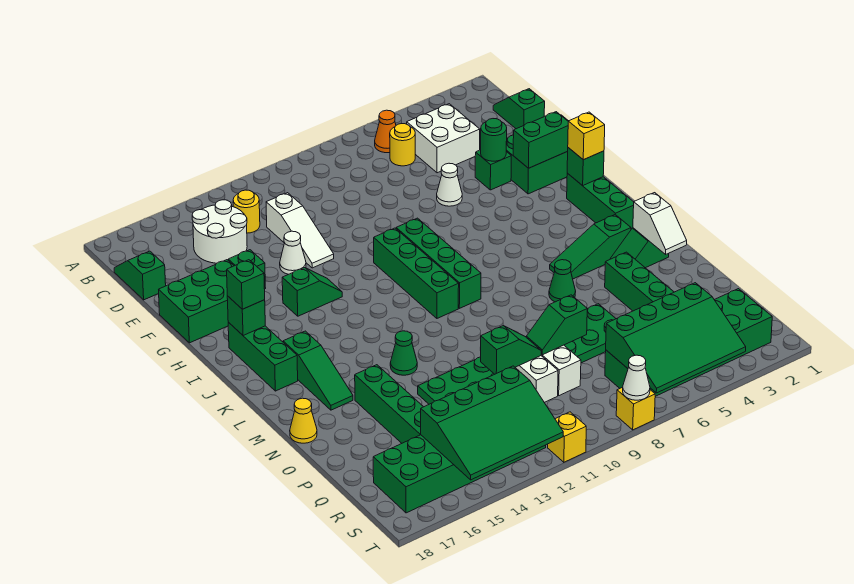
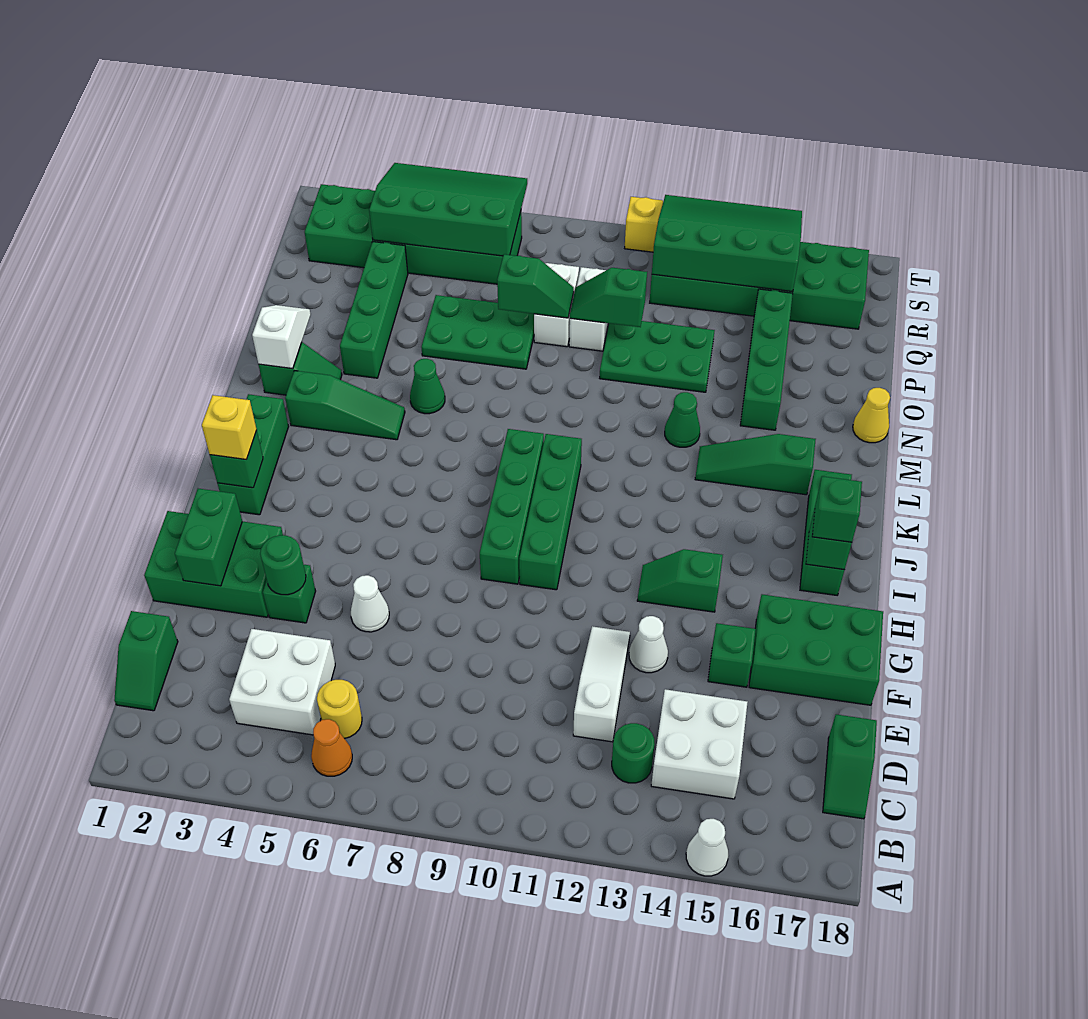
yellow 1x1 round brick [233,190,260,233] -> green 1x1 round brick [612,723,655,783]
white 2x2 round brick [192,200,247,263] -> white 2x2 brick [651,689,748,799]
green 1x2 brick [513,112,568,168] -> green 1x2 brick turned to [175,489,242,586]
green 1x3 slope [283,331,353,410] -> green 1x3 slope turned to [695,434,816,495]
yellow 1x1 brick [616,387,655,430] -> none
white 1x1 cone [623,355,650,400] -> white 1x1 cone moved to [686,819,728,876]

